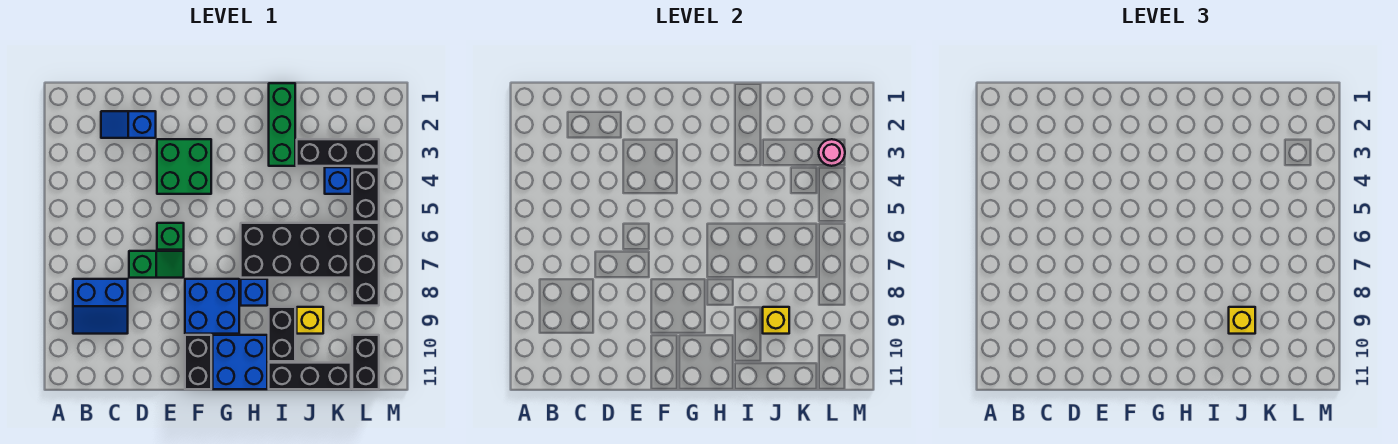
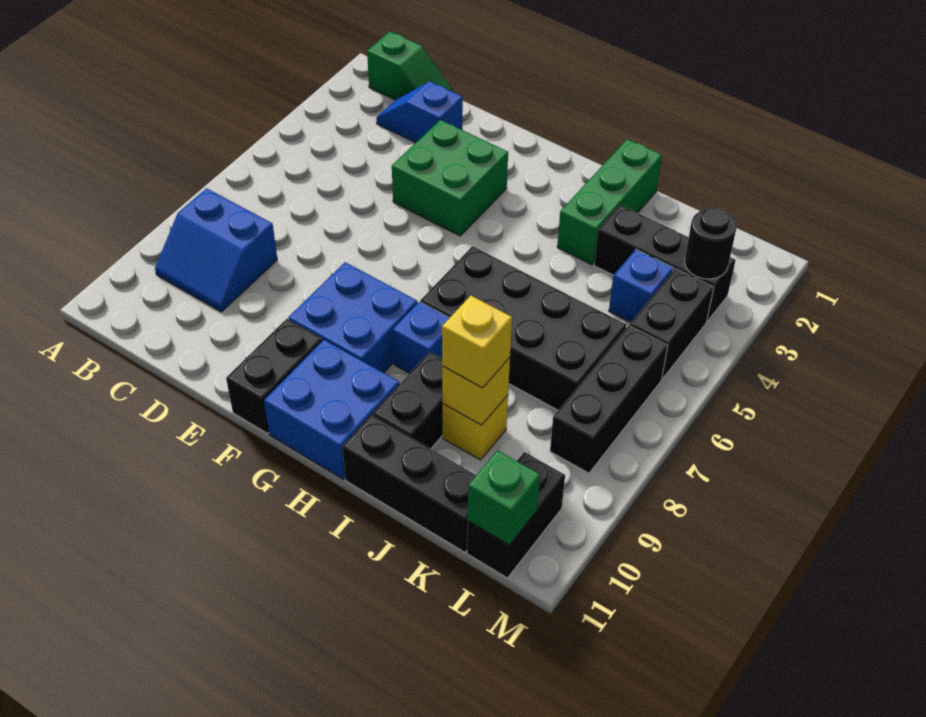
green 1x2 slope [129,251,184,278] -> green 1x2 slope moved to [367,31,453,100]
green 1x1 brick [157,223,184,250] -> green 1x1 brick moved to [468,450,540,545]
pink 1x1 round brick [819,139,845,166] -> black 1x1 round brick [685,208,736,279]

